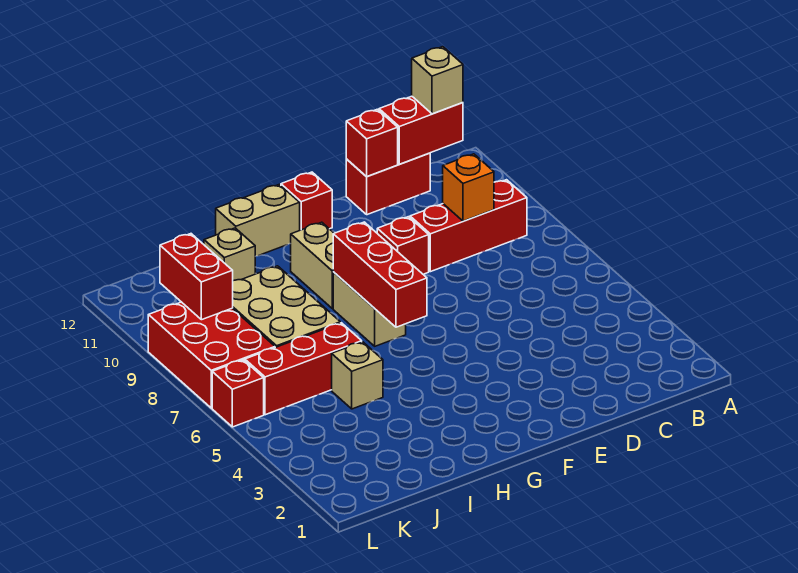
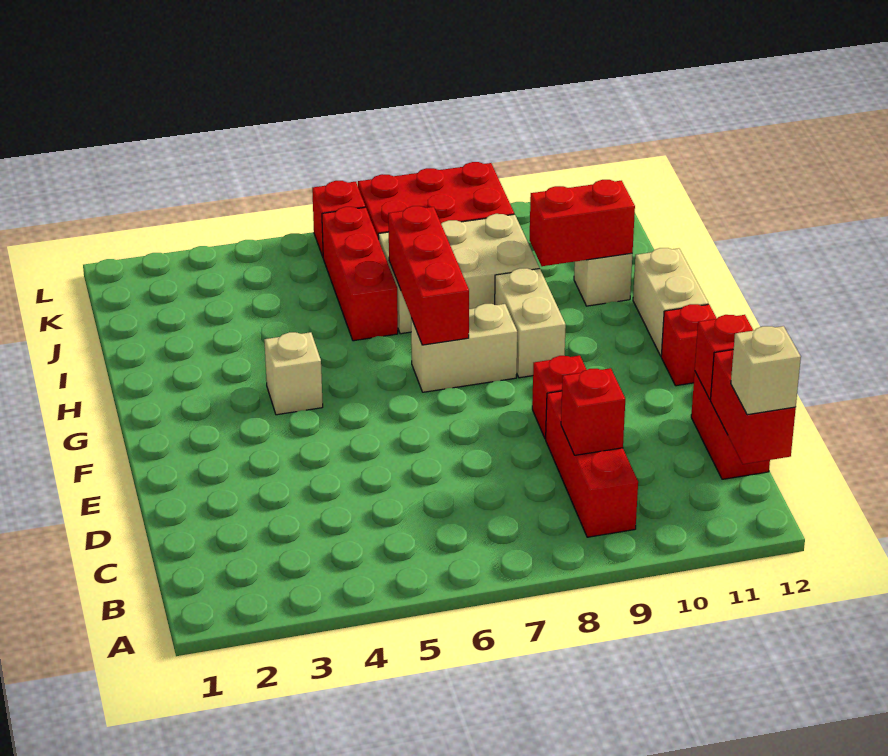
orange 1x1 brick [443,154,494,221] -> red 1x1 brick [561,368,625,455]
red 1x3 brick [333,222,427,327] -> red 1x3 brick turned to [388,206,469,345]
tan 1x2 brick [291,222,334,308] -> tan 1x2 brick turned to [495,268,566,378]
tan 1x1 brick [332,342,383,409] -> tan 1x1 brick moved to [264,332,323,415]
red 1x2 brick [160,234,233,320] -> red 1x2 brick moved to [530,180,635,266]

